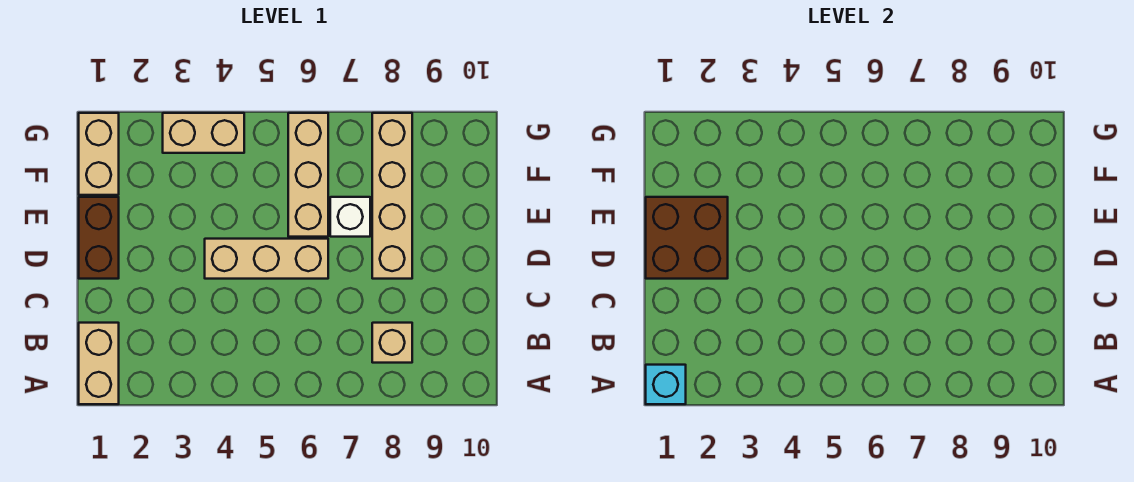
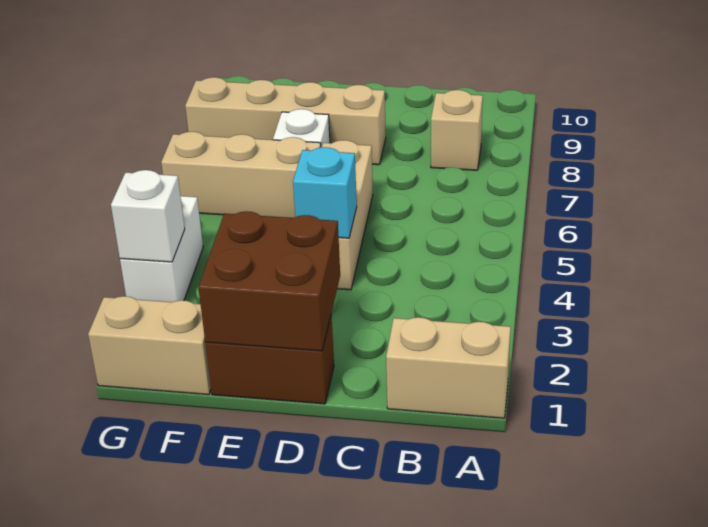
cyan 1x1 brick [646,365,686,404] -> cyan 1x1 brick moved to [293,147,357,238]
tan 1x2 brick [163,113,244,153] -> white 1x2 brick [120,196,203,302]
none -> white 1x1 brick [111,170,185,262]

